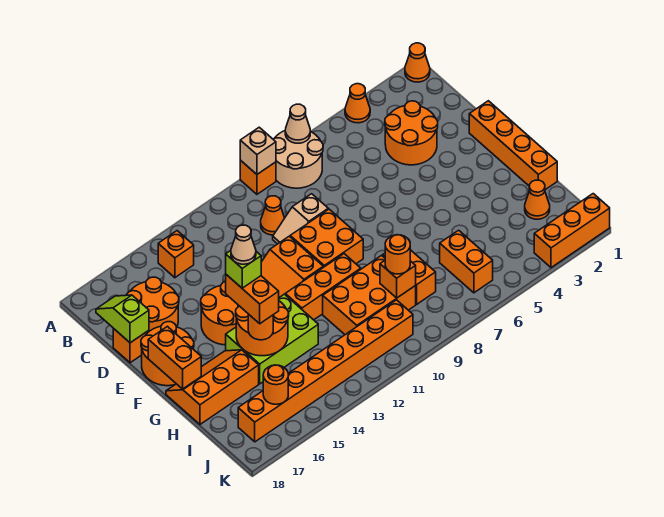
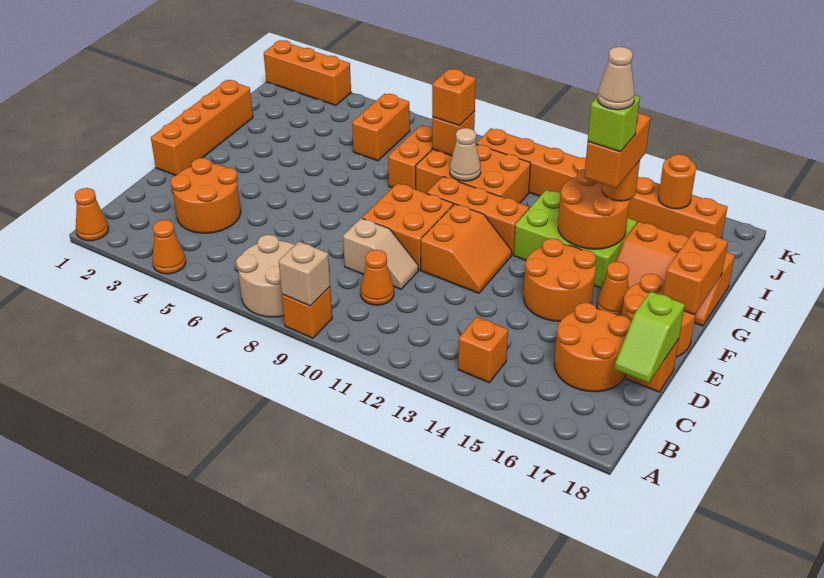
tan 1x1 cone [285,104,310,143] -> tan 1x1 cone moved to [450,128,481,181]
orange 1x1 cone [525,180,550,219] -> orange 1x1 cone moved to [597,262,629,316]
orange 1x1 round brick [385,235,410,274] -> orange 1x1 brick [432,69,476,126]

